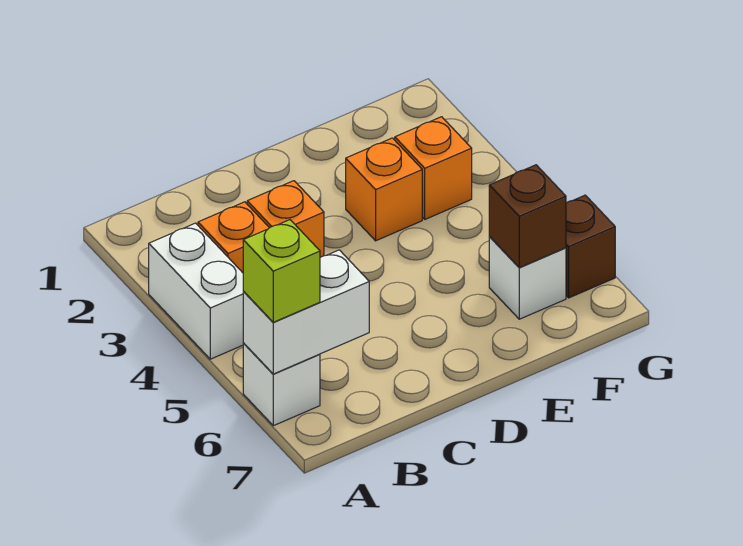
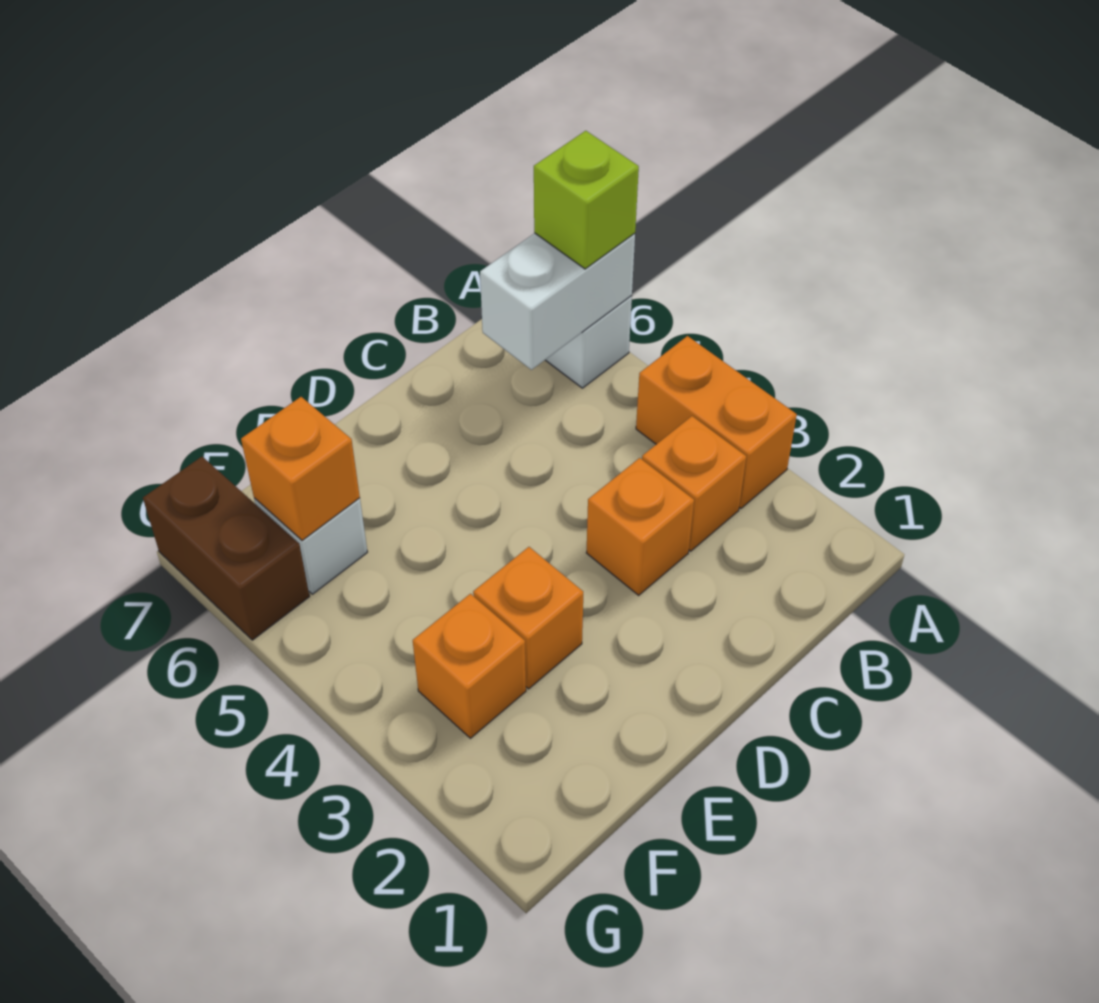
white 1x2 brick [149,223,244,359] -> orange 1x2 brick [636,336,797,508]
brown 1x1 brick [489,165,566,268] -> orange 1x1 brick [241,397,360,541]
brown 1x1 brick [566,195,615,298] -> brown 1x2 brick [143,457,310,640]

